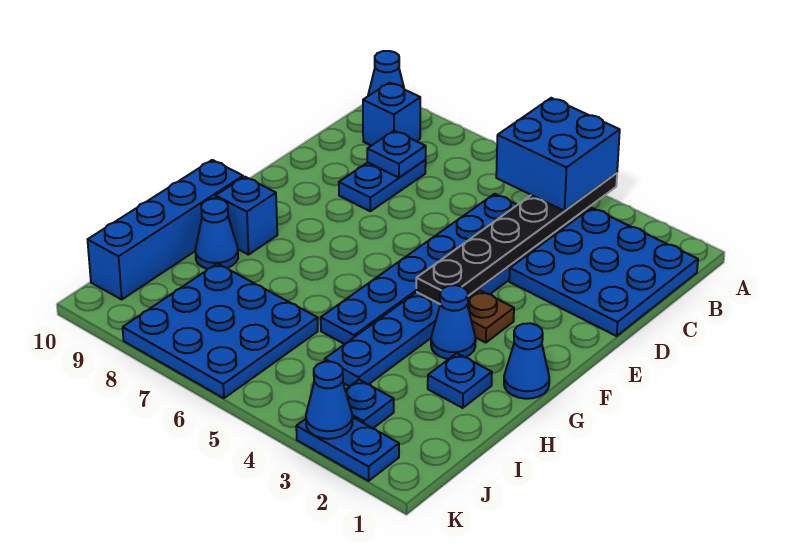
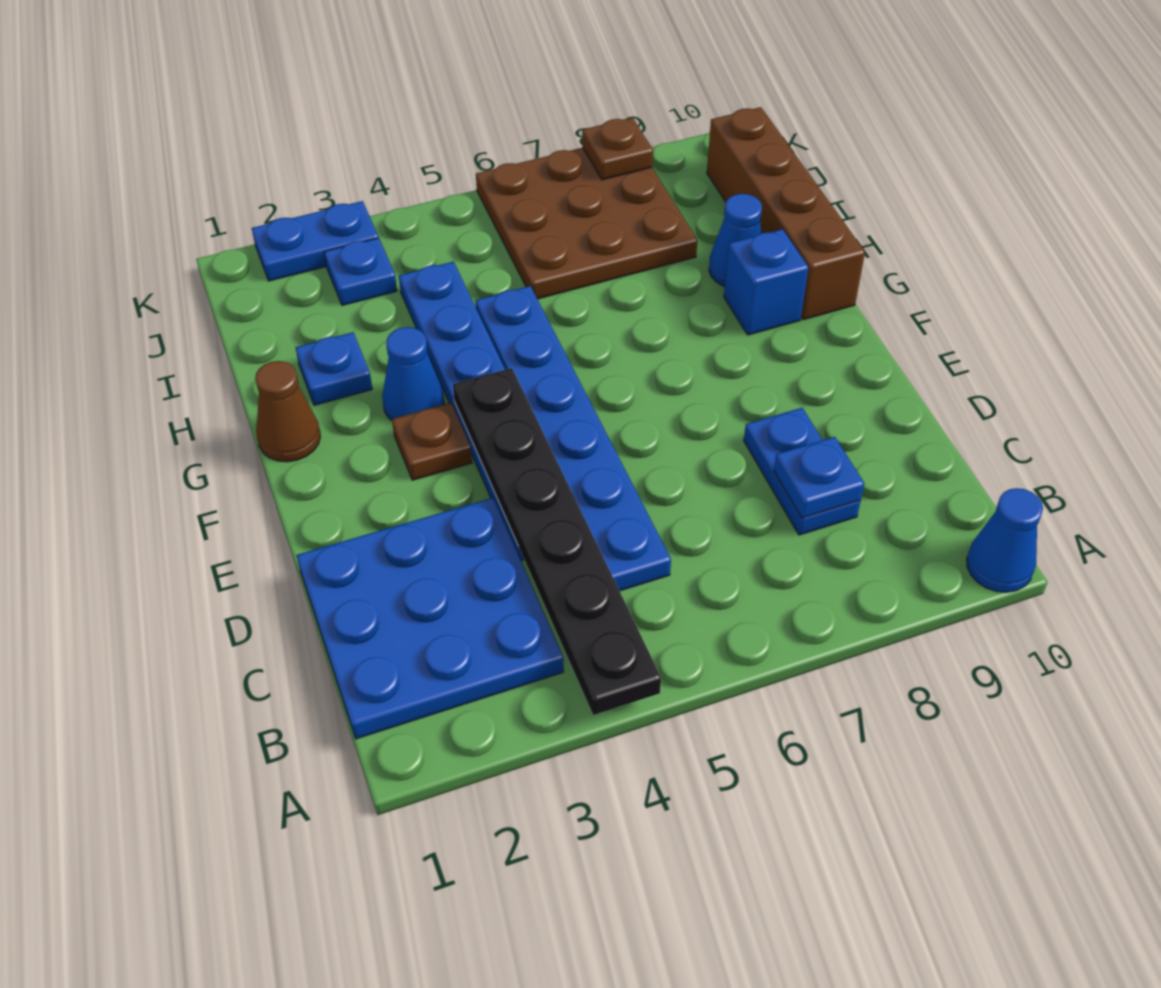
blue 2x2 brick [496,98,620,211] -> none
blue 1x1 brick [363,83,420,146] -> none
blue 1x1 cone [504,323,549,399] -> brown 1x1 cone [255,361,320,462]
blue 1x4 brick [88,160,243,299] -> brown 1x4 brick [707,107,865,320]
blue 3x3 plate [123,263,318,398] -> brown 3x3 plate [476,148,697,299]
blue 1x1 cone [306,362,352,439] -> none
none -> brown 1x1 plate [582,118,653,180]

